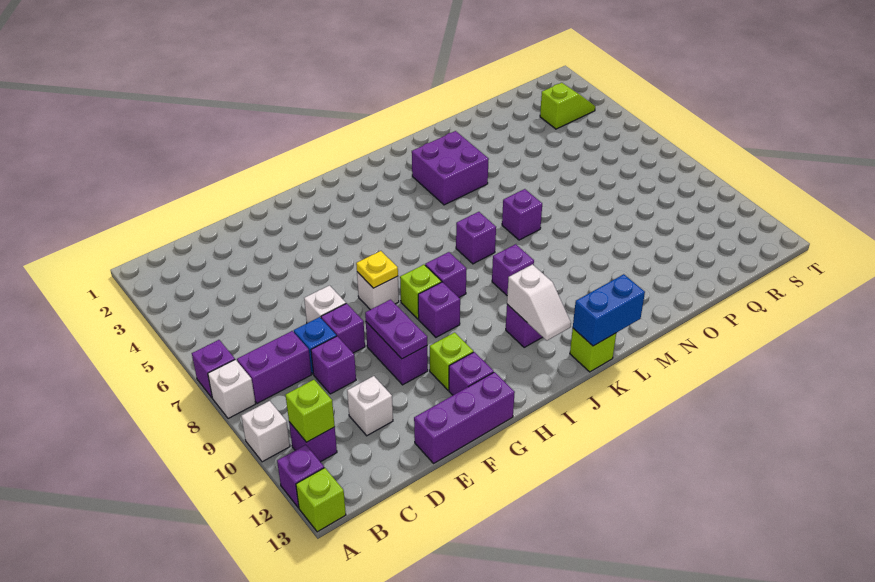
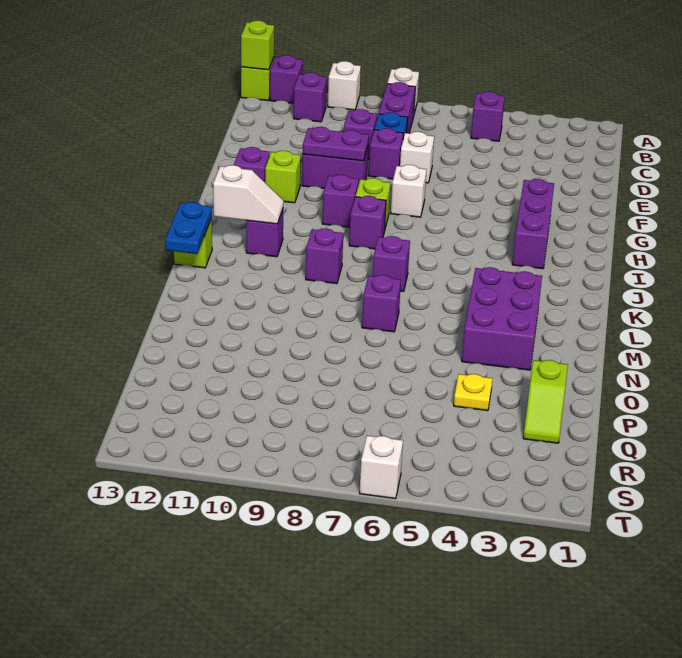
purple 1x1 brick [192,340,235,398] -> purple 1x1 brick moved to [471,92,505,141]
lime 1x1 brick [286,380,335,442] -> lime 1x1 brick moved to [241,21,274,70]
white 1x1 brick [347,376,393,436] -> white 1x1 brick moved to [360,436,403,499]
purple 1x3 brick [414,372,515,463] -> purple 1x3 brick moved to [512,179,554,269]
yellow 1x1 plate [356,251,398,288] -> yellow 1x1 plate moved to [454,374,493,411]
white 1x2 slope [507,264,571,340] -> white 1x2 slope turned to [213,165,284,224]
blue 1x2 brick [573,274,645,346] -> blue 1x2 plate [165,202,212,254]
purple 2x2 brick [412,131,489,205] -> purple 2x3 brick [462,267,542,370]
lime 1x2 slope [540,83,595,129] -> lime 1x2 slope moved to [523,360,568,443]

